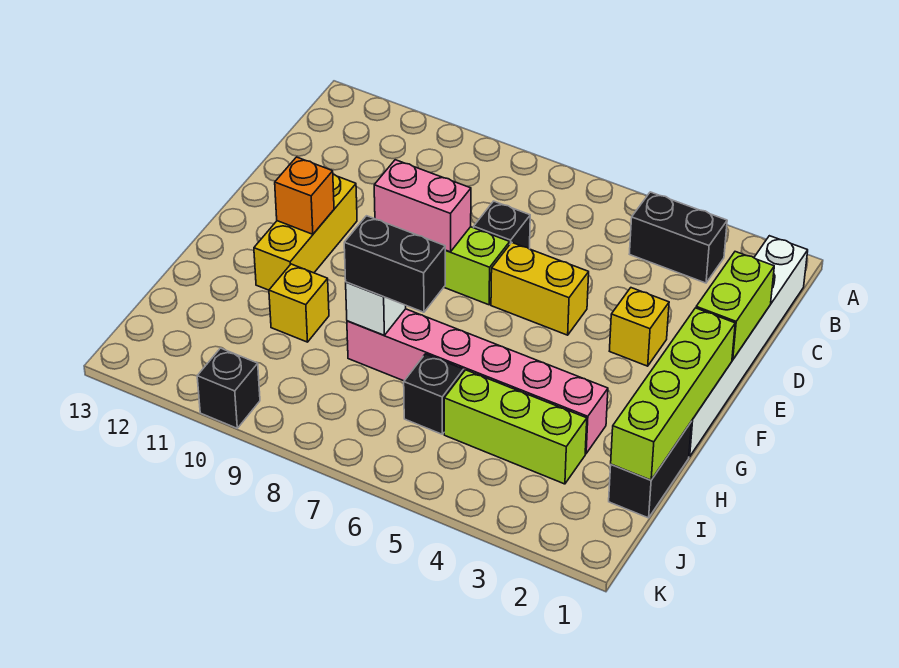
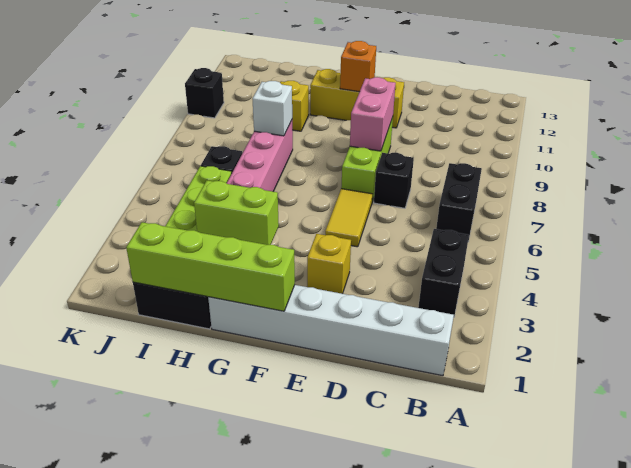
lime 1x2 brick [696,252,774,360] -> lime 1x2 brick moved to [194,181,279,245]
yellow 1x2 brick [491,242,589,335] -> yellow 1x2 tile [325,189,372,247]
black 1x2 brick [344,216,445,312] -> black 1x2 brick moved to [436,163,482,242]

